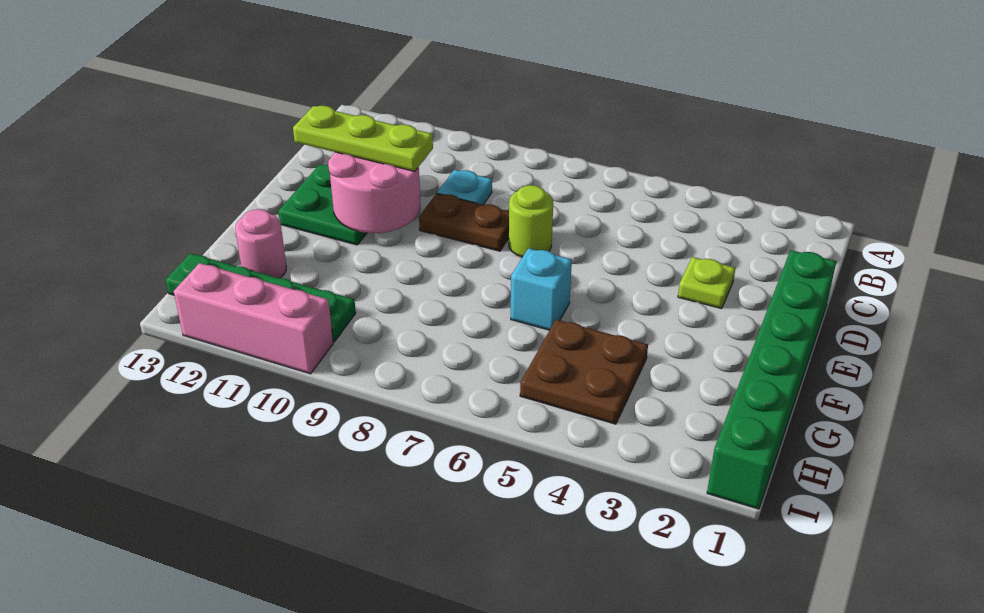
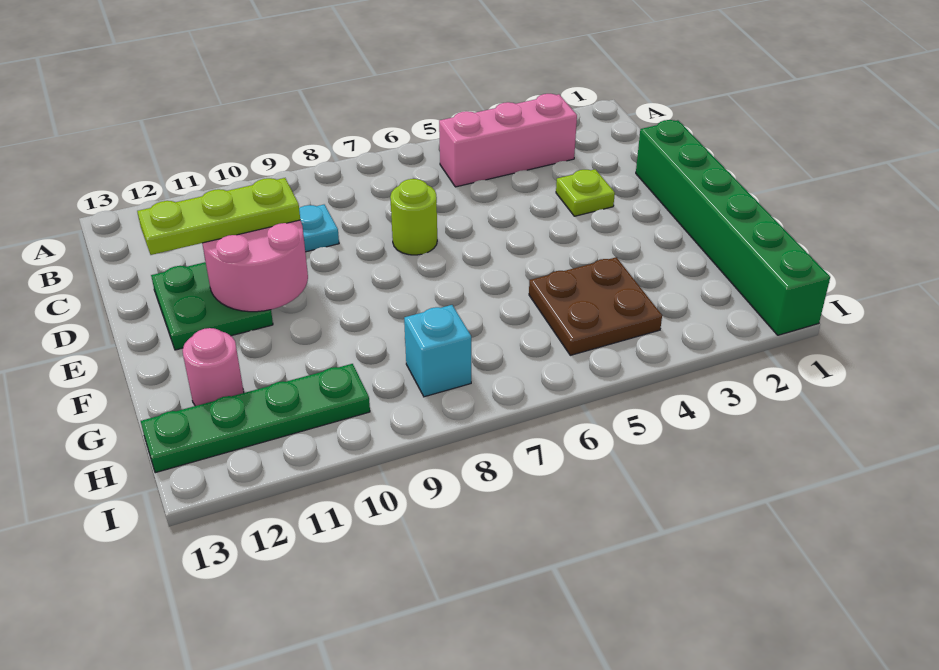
brown 1x2 plate [419,193,509,251] -> none
cyan 1x1 brick [511,248,572,330] -> cyan 1x1 brick moved to [404,305,471,397]
pink 1x3 brick [174,263,333,374] -> pink 1x3 brick moved to [439,94,577,187]

